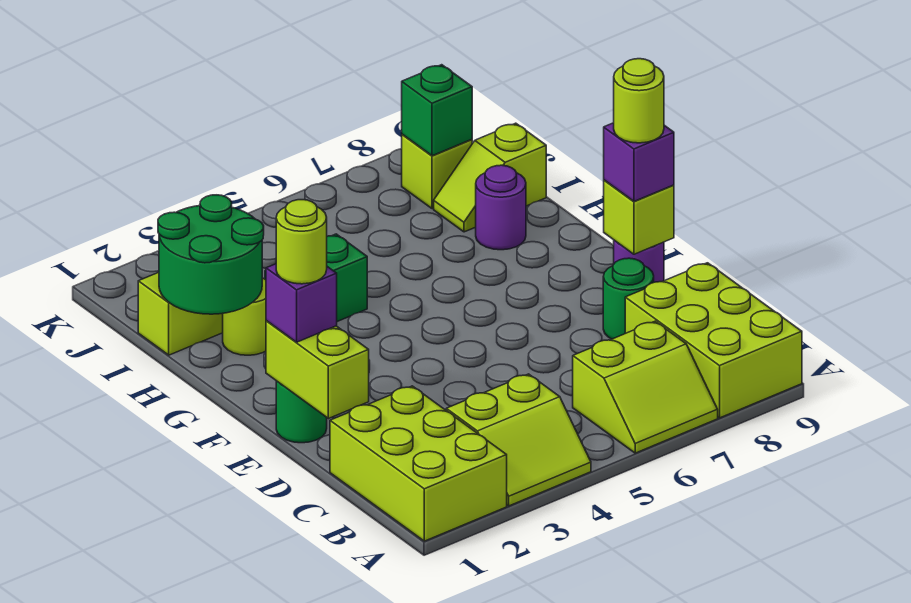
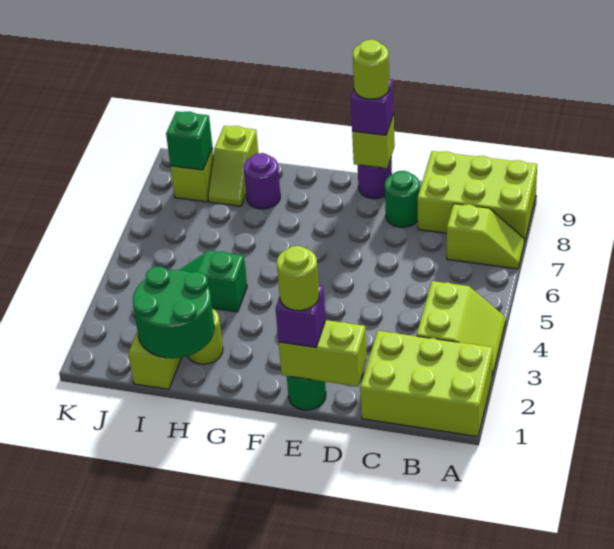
lime 2x2 slope [573,321,718,453] -> lime 1x2 slope [447,204,524,269]

